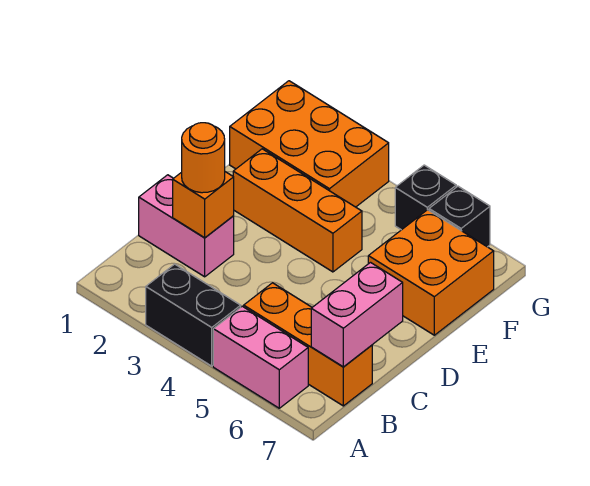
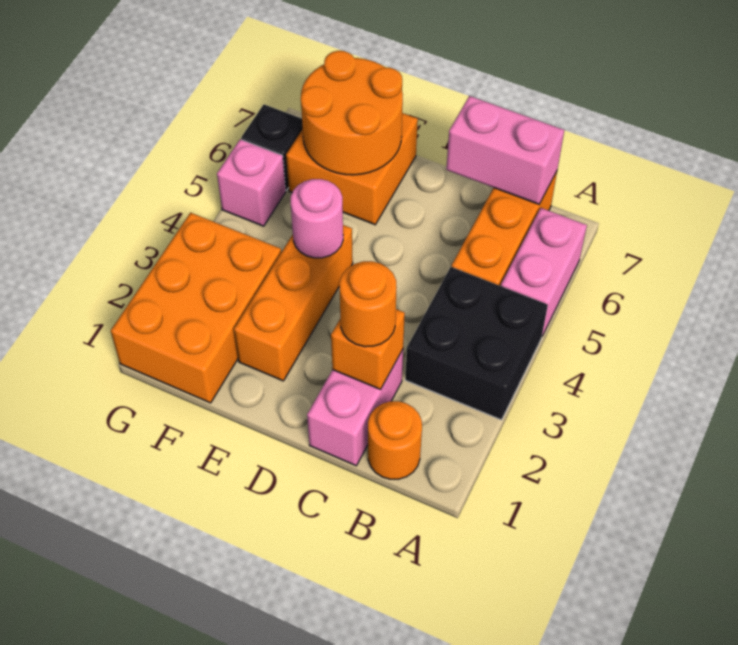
black 1x2 brick [146,264,241,366] -> black 2x2 brick [405,267,548,420]
none -> orange 1x1 round brick [368,401,422,479]
none -> pink 1x1 round brick [291,179,343,258]
none -> orange 2x2 round brick [301,51,403,175]
black 1x1 brick [395,165,456,230] -> pink 1x1 brick [217,139,286,226]

